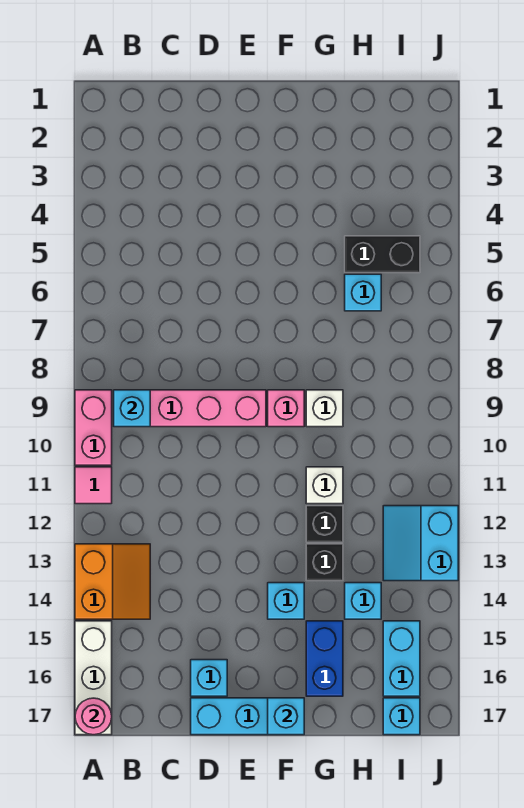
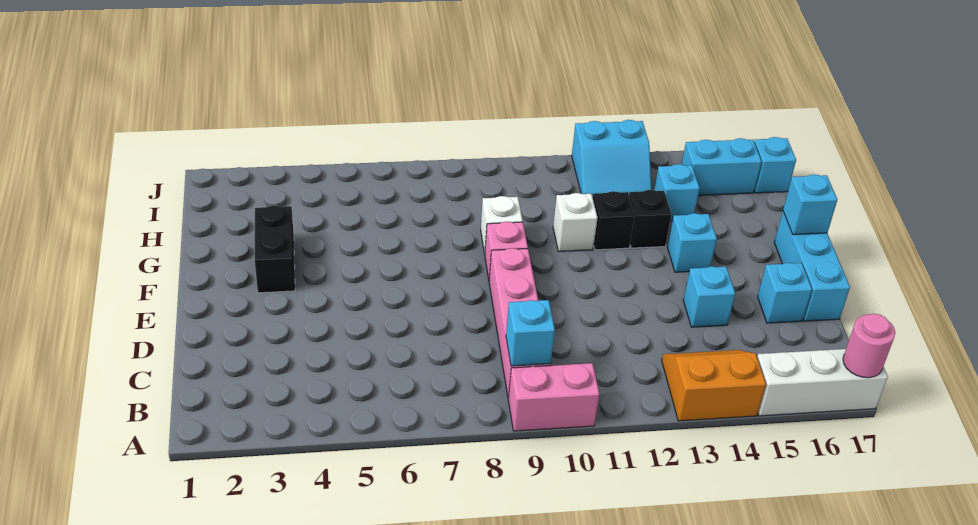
pink 1x1 tile [75,467,112,504] -> none
blue 1x2 brick [306,621,343,696] -> none
black 1x2 brick [345,236,420,273] -> black 1x2 brick moved to [255,206,295,293]
cyan 1x1 brick [345,274,381,311] -> cyan 1x1 brick moved to [683,266,735,327]

